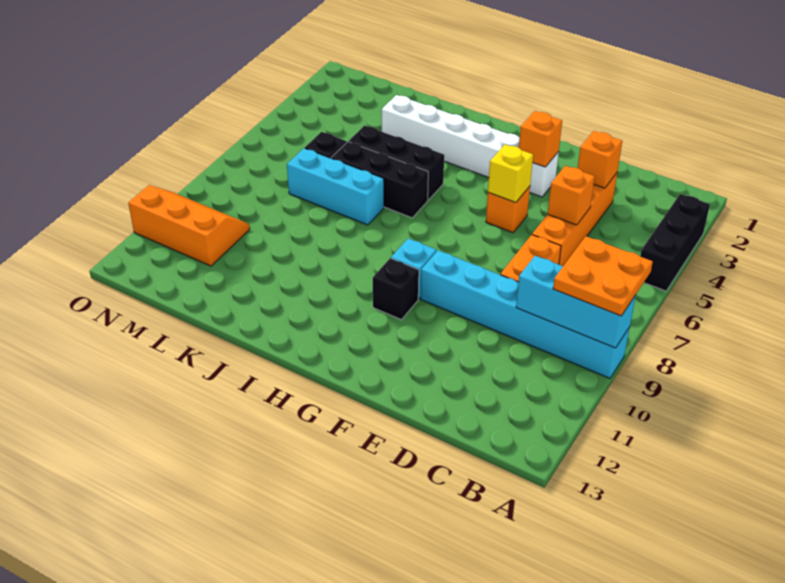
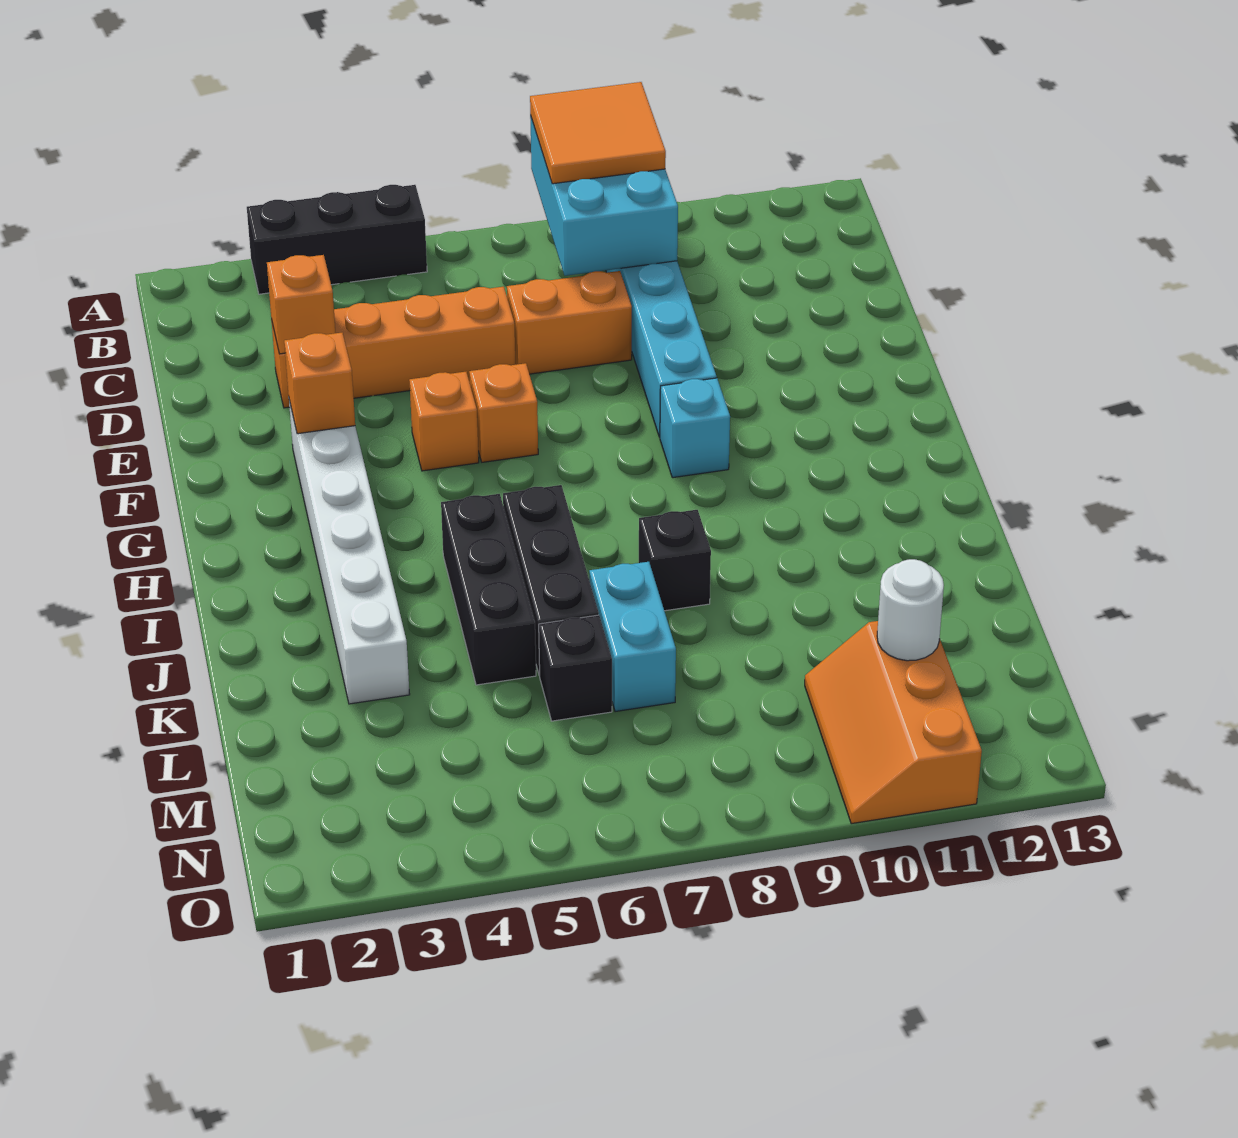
orange 2x2 plate [553,236,653,316] -> orange 2x2 tile [530,82,666,184]
cyan 1x3 brick [516,256,636,348] -> cyan 2x3 brick [530,115,678,276]
orange 1x1 brick [548,166,595,225] -> orange 1x1 brick moved to [469,363,538,462]
yellow 1x1 brick [488,145,533,203] -> none
black 1x1 brick [373,258,419,320] -> black 1x1 brick moved to [639,510,711,611]
cyan 1x3 brick [287,148,384,225] -> cyan 1x2 brick [589,562,676,712]
none -> white 1x1 round brick [877,559,944,661]

